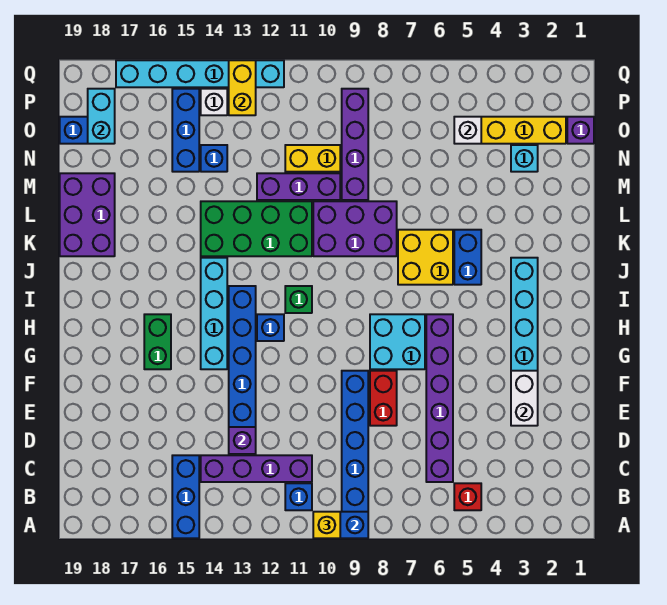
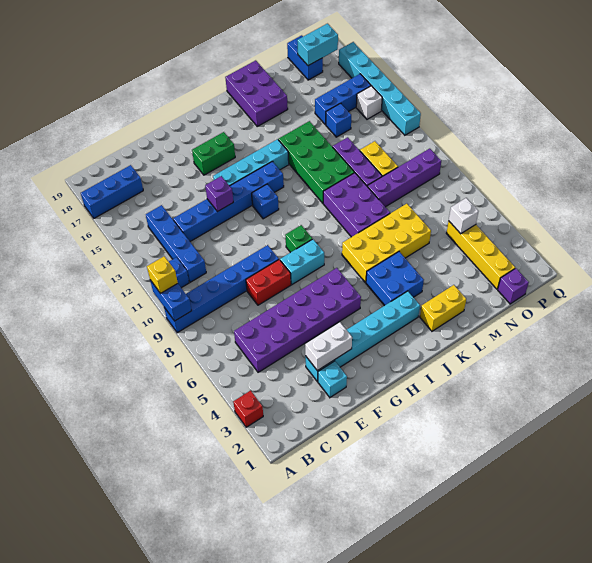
blue 1x3 brick [172,455,199,538] -> blue 1x3 brick moved to [81,165,143,218]
red 1x1 brick [454,483,481,510] -> red 1x1 brick moved to [233,390,263,427]
purple 1x6 brick [426,314,453,482] -> purple 2x6 brick [234,268,361,372]
purple 1x4 brick [201,455,312,482] -> blue 1x4 brick [146,205,206,282]
purple 1x1 brick [229,427,256,454] -> purple 1x1 brick moved to [205,176,233,212]
cyan 2x2 brick [370,314,425,369] -> cyan 1x2 brick [280,239,324,284]
green 1x1 brick [285,286,312,313] -> green 1x1 brick moved to [285,225,312,252]
blue 1x2 brick [454,230,481,285] -> blue 2x2 brick [366,252,424,306]
yellow 2x2 brick [398,230,453,285] -> yellow 2x4 brick [342,204,431,283]
purple 2x3 brick [60,173,115,256] -> purple 2x3 brick turned to [225,60,288,126]
cyan 1x1 brick [511,145,538,172] -> cyan 1x1 brick moved to [318,361,347,397]
yellow 1x2 brick [229,60,256,115] -> yellow 1x2 brick moved to [420,285,466,331]

